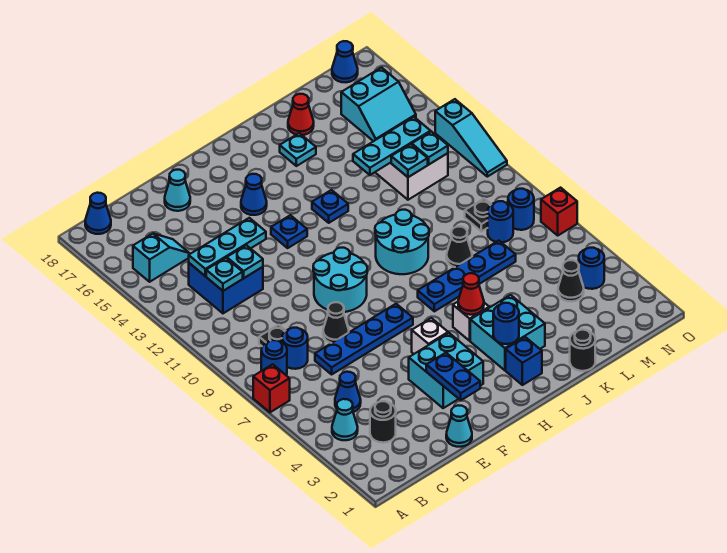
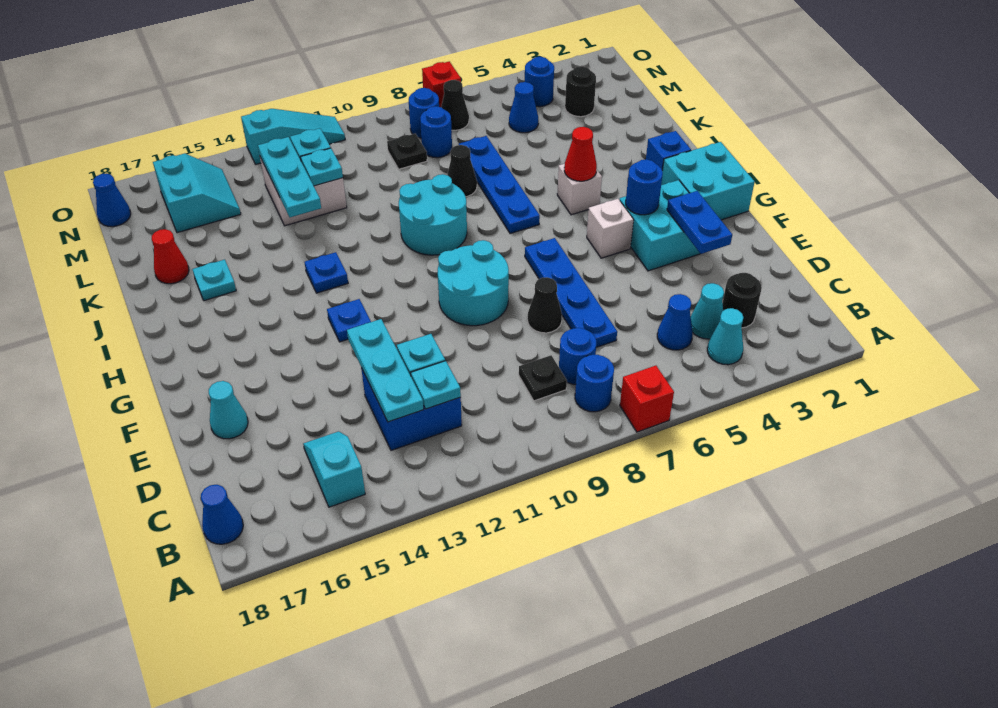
cyan 1x1 cone [446,405,472,447] -> cyan 1x1 cone moved to [691,283,724,339]
blue 1x2 plate [426,353,480,400] -> blue 1x2 plate turned to [667,191,732,254]
blue 1x1 cone [241,174,267,215] -> blue 1x1 cone moved to [509,82,538,133]
cyan 2x2 brick [470,295,545,370] -> cyan 2x2 brick moved to [661,142,754,220]
blue 1x1 round brick [493,303,519,344] -> blue 1x1 round brick moved to [626,159,663,215]
black 1x1 round brick [570,330,595,371] -> black 1x1 round brick moved to [565,66,596,117]
black 1x1 cone [558,260,584,302] -> black 1x1 cone moved to [441,80,469,130]

